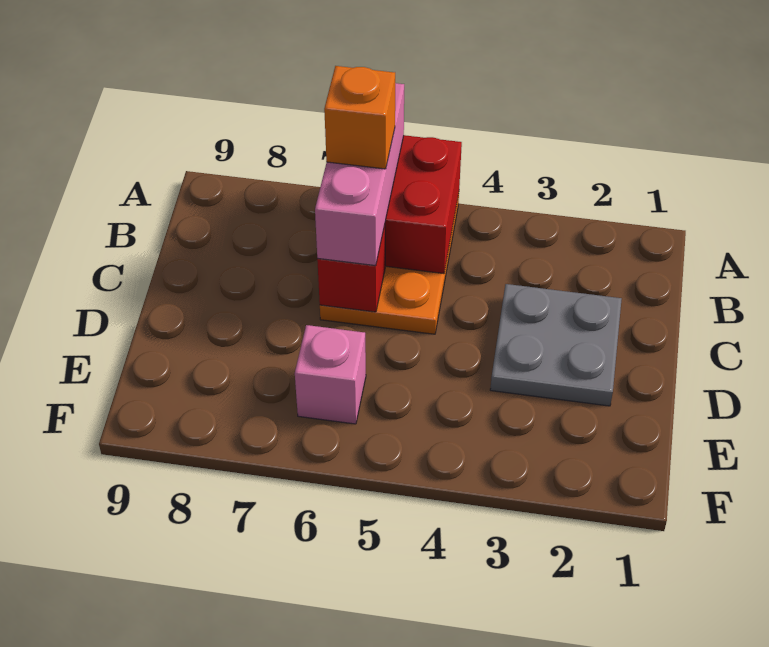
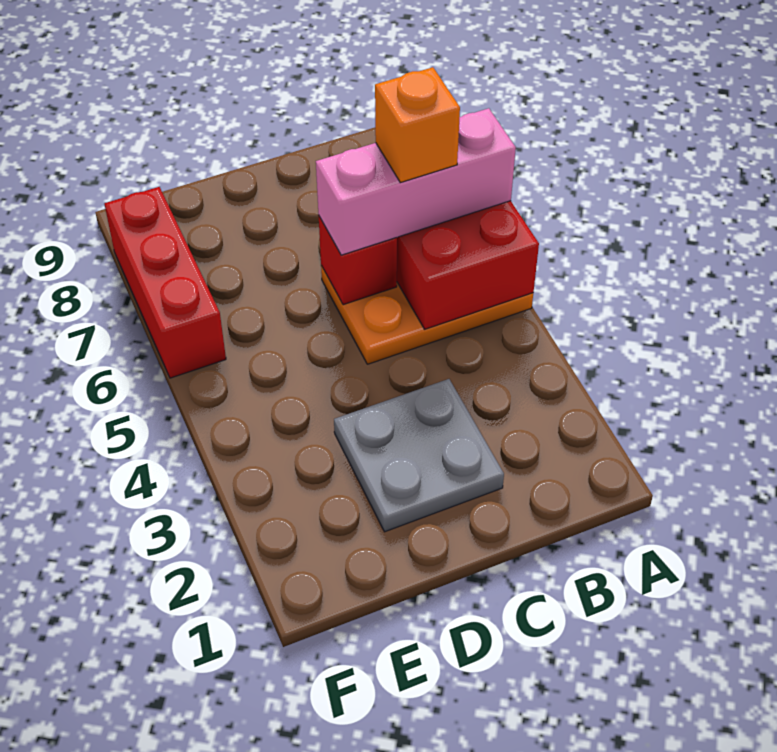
pink 1x1 brick [295,325,366,424] -> none
none -> red 1x3 brick [104,187,226,378]

